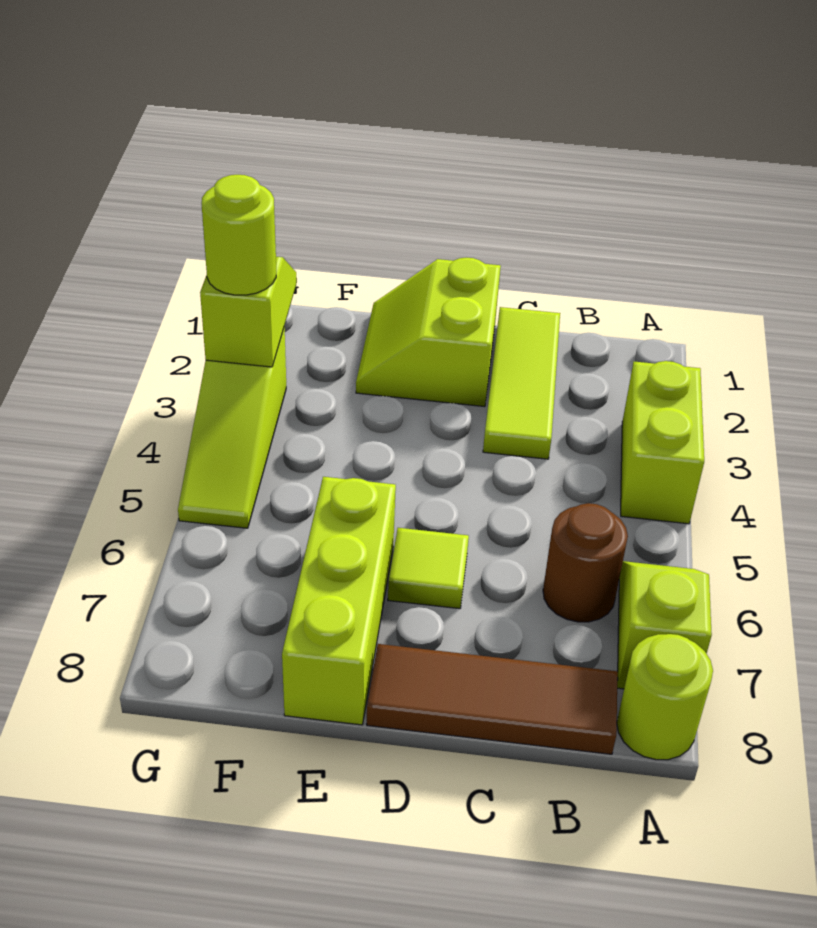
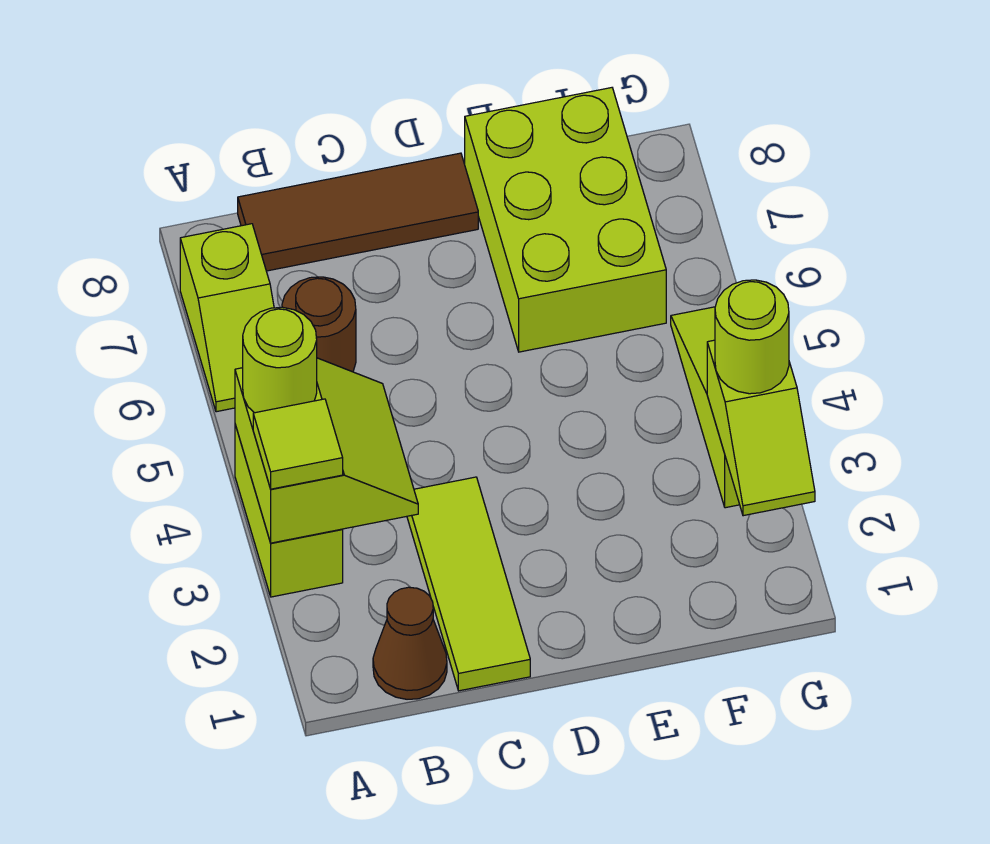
lime 1x1 round brick [617,634,713,760] -> lime 1x1 round brick moved to [243,307,317,413]
none -> brown 1x1 cone [373,587,447,699]
lime 2x2 slope [356,258,501,407] -> lime 2x2 slope moved to [235,358,418,543]
lime 1x1 tile [388,528,469,609] -> lime 1x1 tile moved to [253,399,343,489]
lime 1x3 brick [282,477,396,725] -> lime 2x3 brick [465,88,666,352]

